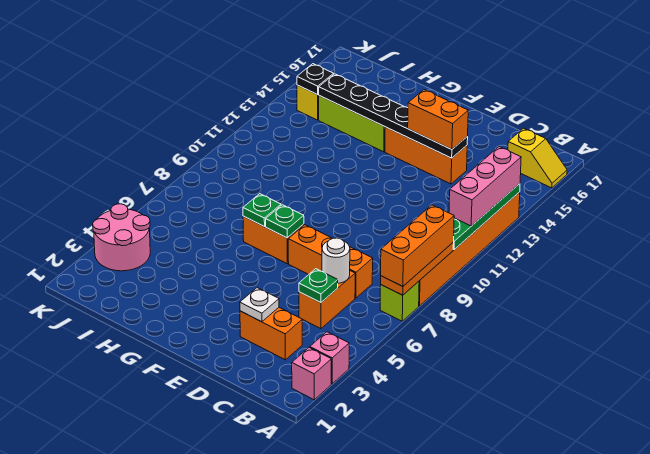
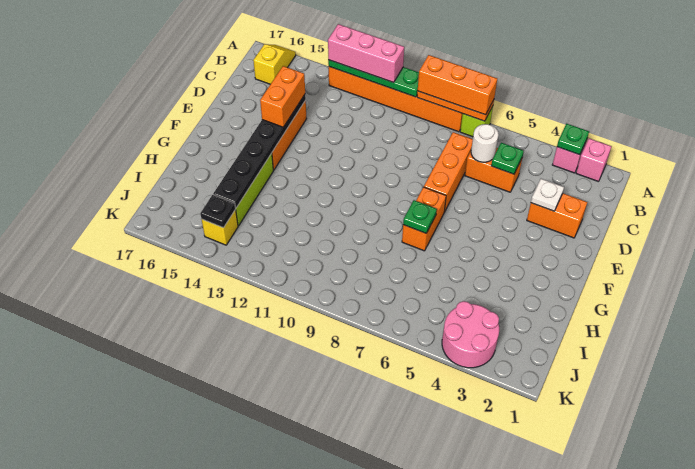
orange 1x2 brick [240,308,302,360] -> orange 1x2 brick turned to [527,193,587,238]
green 1x1 plate [266,205,304,238] -> green 1x1 plate moved to [557,124,589,155]

